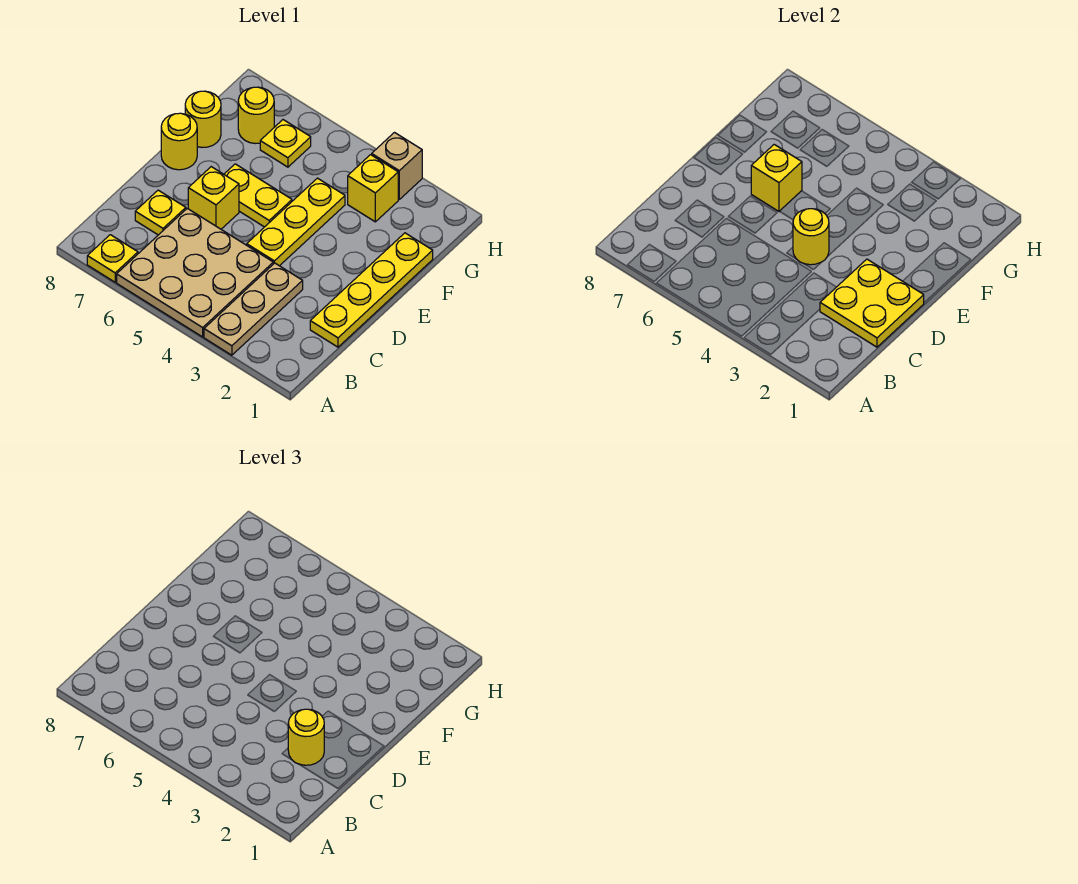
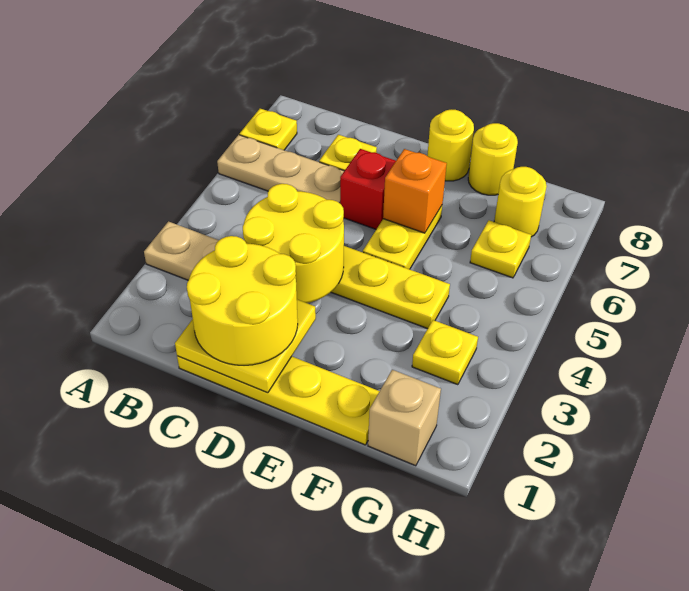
tan 3x3 plate [117,208,273,337] -> tan 1x3 plate [217,135,344,203]
yellow 1x1 round brick [288,709,324,765] -> yellow 2x2 round brick [187,236,298,365]
yellow 1x1 round brick [793,209,829,265] -> yellow 2x2 round brick [243,184,344,303]
yellow 1x1 brick [188,167,239,229] -> red 1x1 brick [340,149,396,229]
yellow 1x1 brick [751,145,802,211] -> orange 1x1 brick [383,149,447,233]
yellow 1x1 brick [348,155,398,222] -> yellow 1x1 plate [412,320,478,385]
tan 1x1 brick [372,133,422,199] -> tan 1x1 brick moved to [368,370,441,466]

